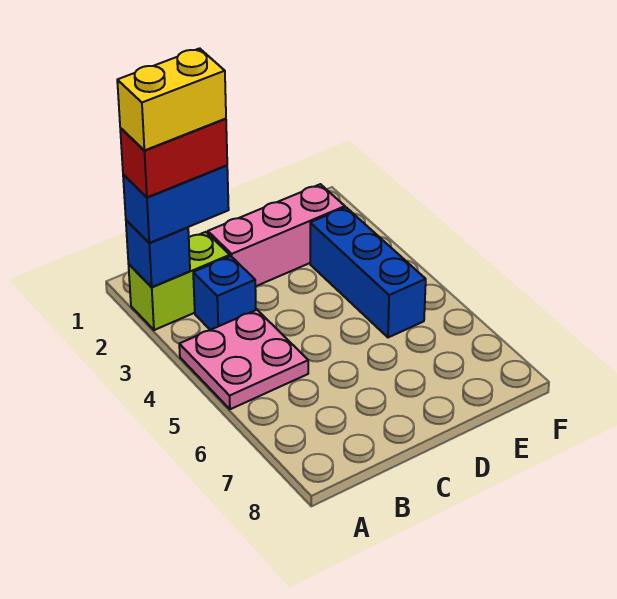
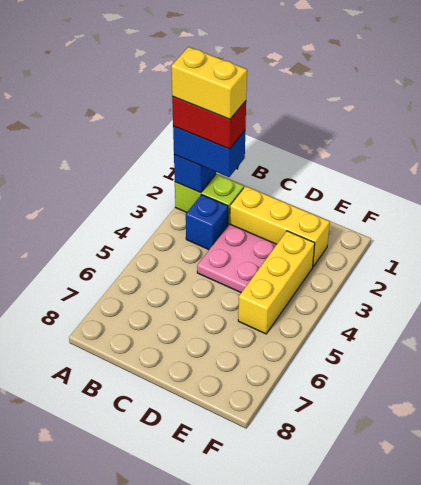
pink 2x2 plate [179,310,308,409] -> pink 2x2 plate moved to [197,224,277,292]
pink 1x3 brick [208,184,345,287] -> yellow 1x3 brick [230,186,330,267]
blue 1x3 brick [310,207,426,338] -> yellow 1x3 brick [238,231,315,334]

